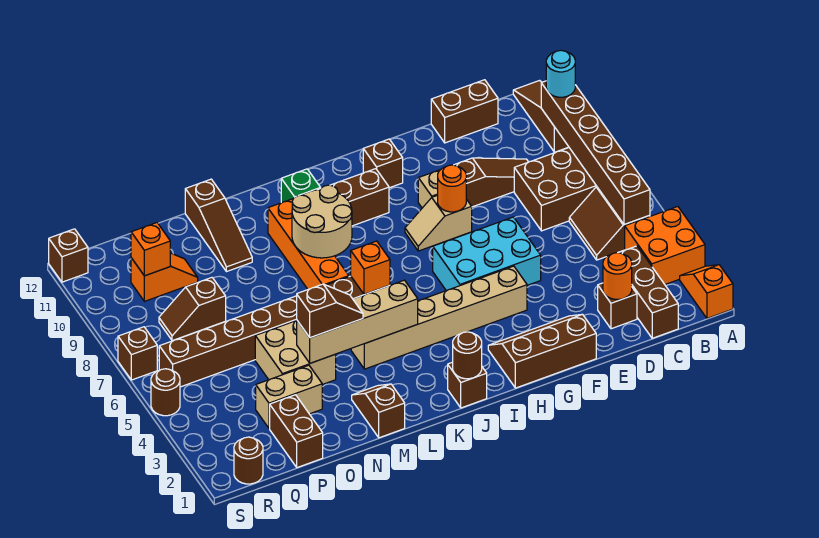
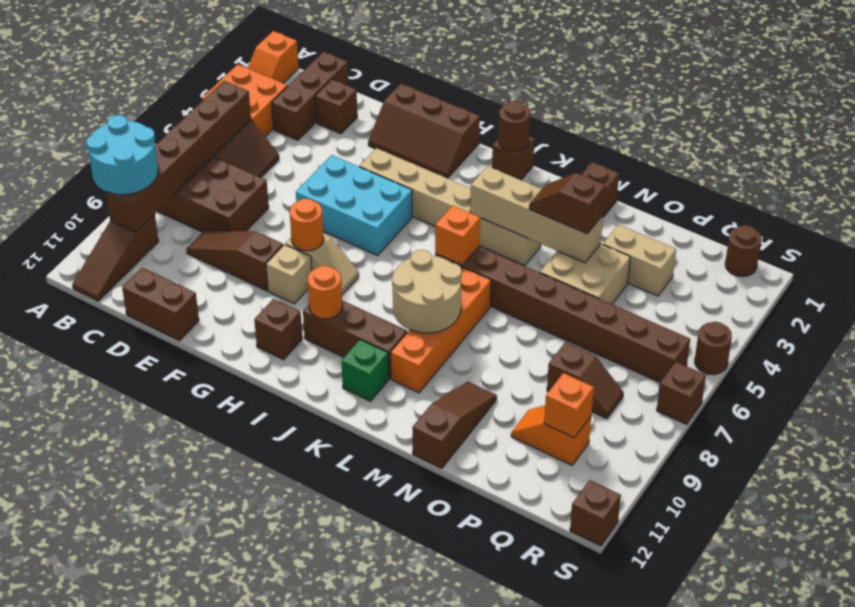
cyan 1x1 round brick [546,50,575,97] -> cyan 2x2 round brick [86,115,158,195]
orange 1x1 round brick [603,253,632,299] -> orange 1x1 round brick moved to [308,266,342,319]
brown 1x2 brick [270,395,323,468] -> none

